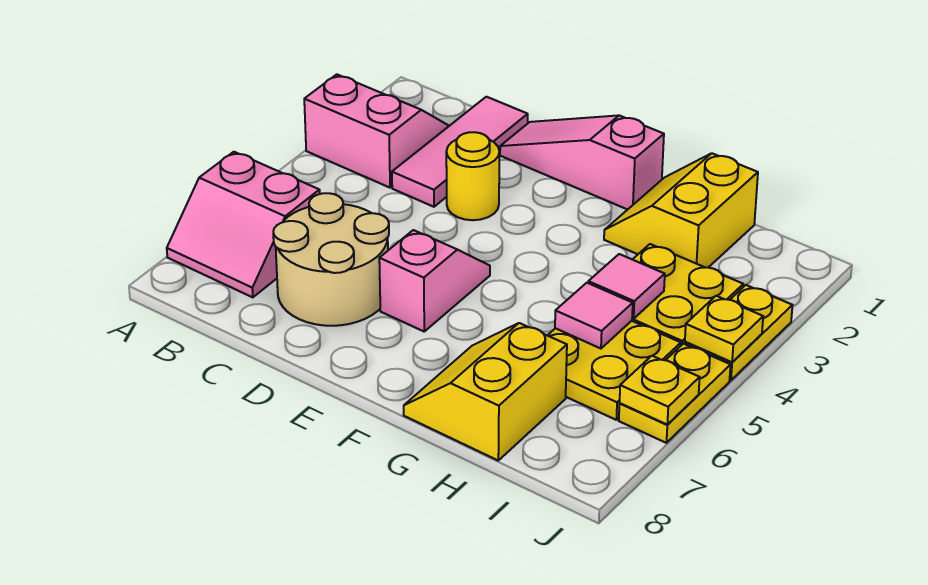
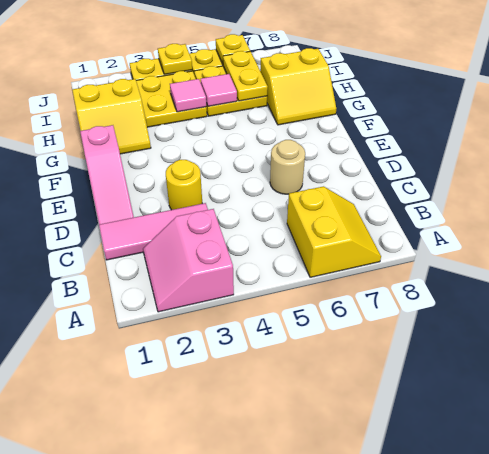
pink 2x2 slope [167,152,320,297] -> yellow 2x2 slope [287,186,381,277]
tan 2x2 round brick [273,193,389,326] -> tan 1x1 round brick [270,140,305,194]
pink 1x2 slope [379,230,490,331] -> none
none -> yellow 1x2 plate [223,51,268,101]

